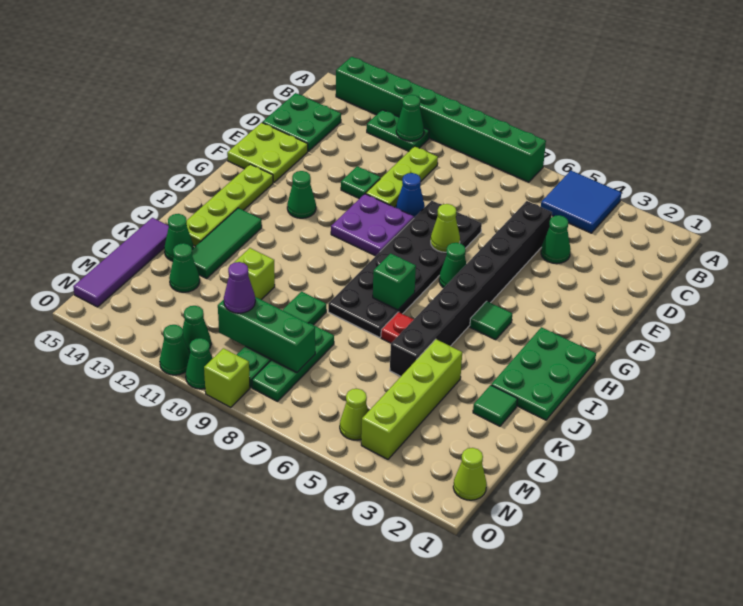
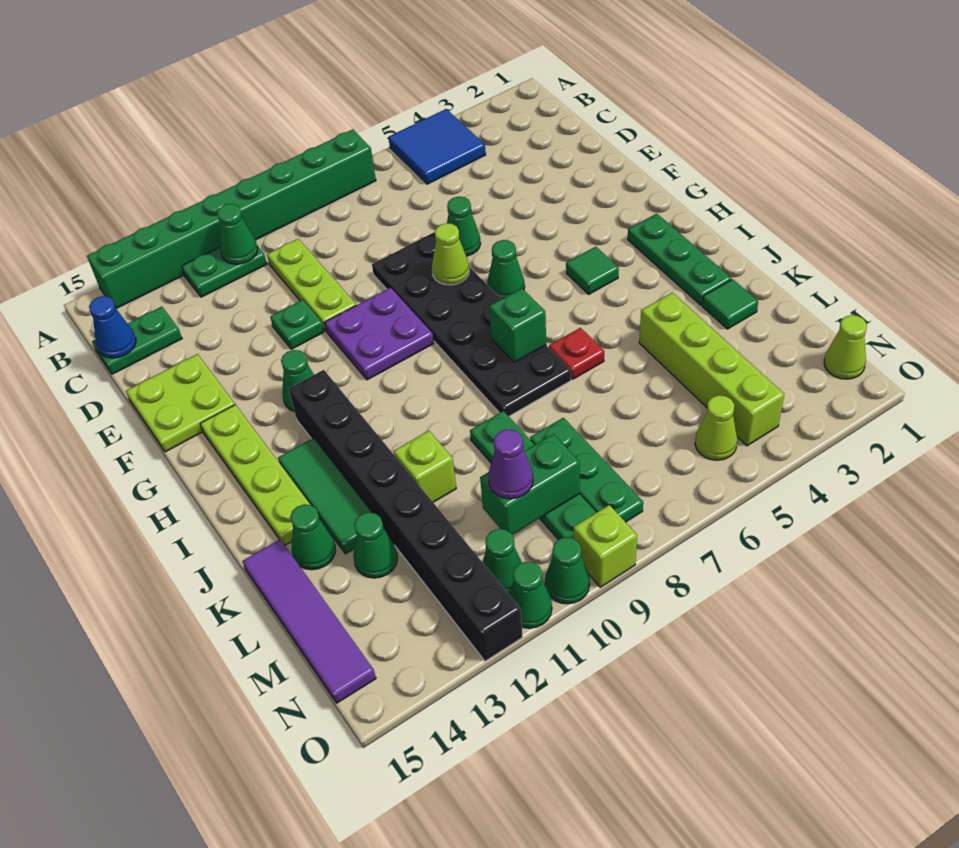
green 2x2 plate [262,93,341,151] -> green 1x2 plate [92,307,182,374]
green 1x1 cone [541,215,571,264] -> green 1x1 cone moved to [447,197,481,256]
black 1x8 brick [390,201,552,376] -> black 1x8 brick moved to [289,370,522,661]
blue 1x1 cone [396,173,425,218] -> blue 1x1 cone moved to [89,296,136,358]
green 2x3 plate [491,327,596,420] -> green 1x3 plate [628,214,731,305]
green 1x3 brick [218,297,315,373] -> green 1x2 brick [480,434,580,535]

